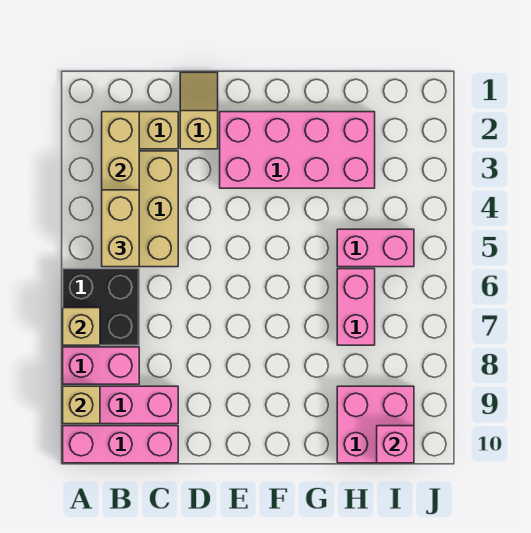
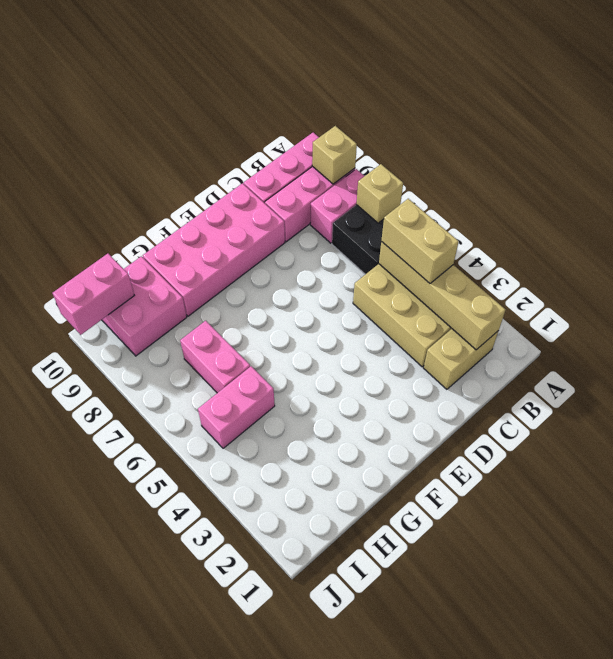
tan 1x2 slope [180,72,218,149] -> none
pink 2x4 brick [220,112,375,188] -> pink 2x4 brick moved to [143,183,285,316]
pink 1x1 brick [377,426,414,463] -> pink 1x2 brick [53,254,134,335]

